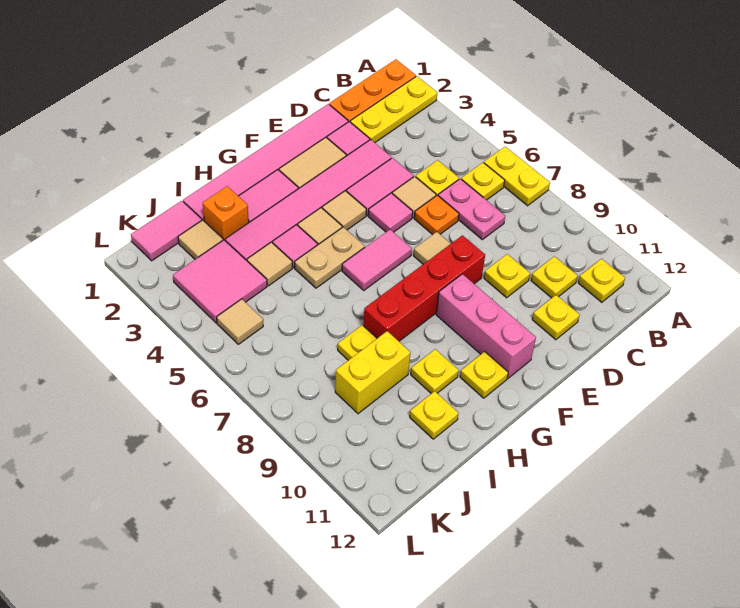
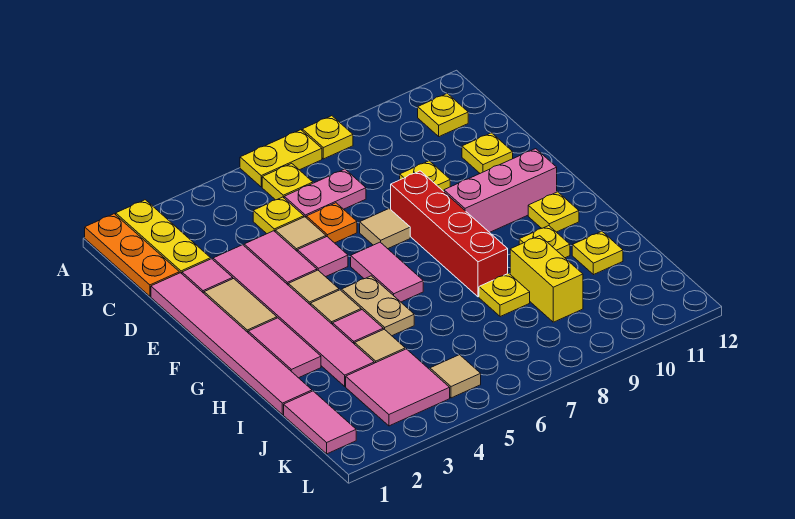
yellow 1x1 plate [531,256,578,298] -> yellow 1x1 plate moved to [302,116,353,159]
orange 1x1 brick [203,186,249,240] -> none
tan 1x1 tile [178,220,223,259] -> none

